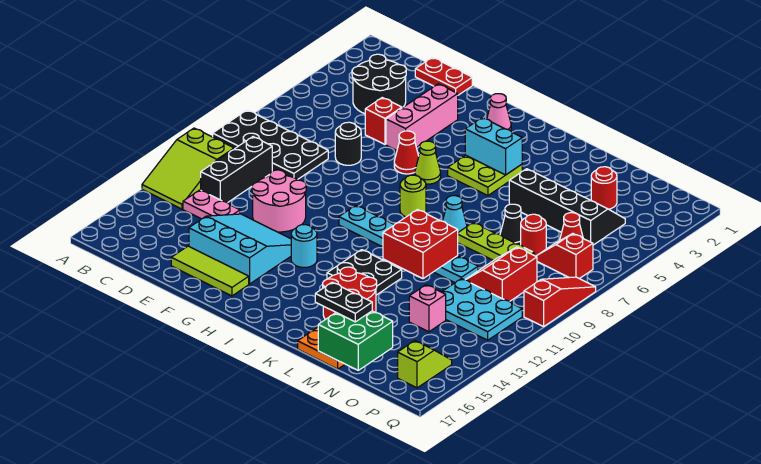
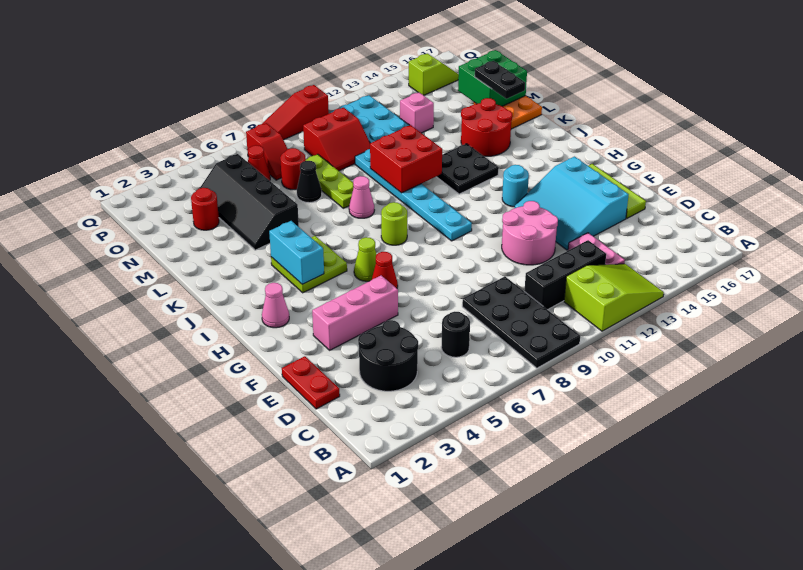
red 1x1 brick [365,98,402,144] -> none
black 1x1 round brick [335,122,361,165] -> black 1x1 round brick moved to [441,311,470,357]
cyan 1x1 cone [443,196,467,232] -> pink 1x1 cone [349,176,374,218]
lime 1x2 slope [398,341,452,388] -> lime 1x2 slope turned to [409,53,459,95]

